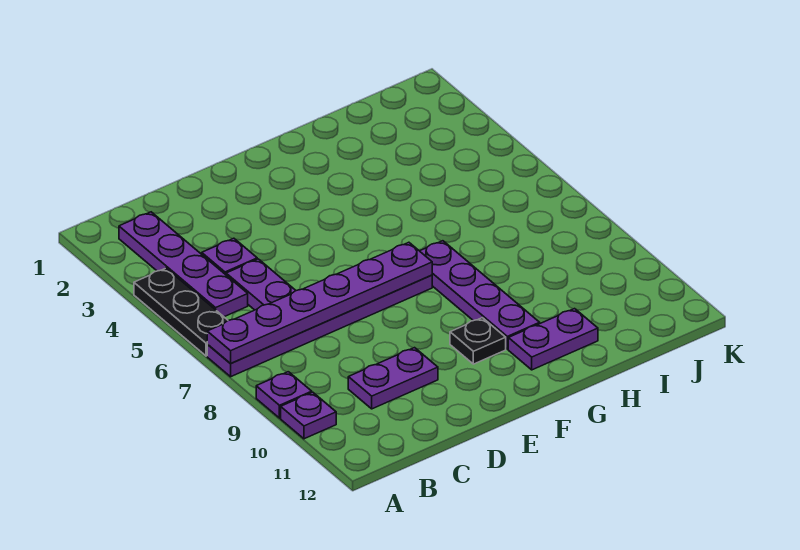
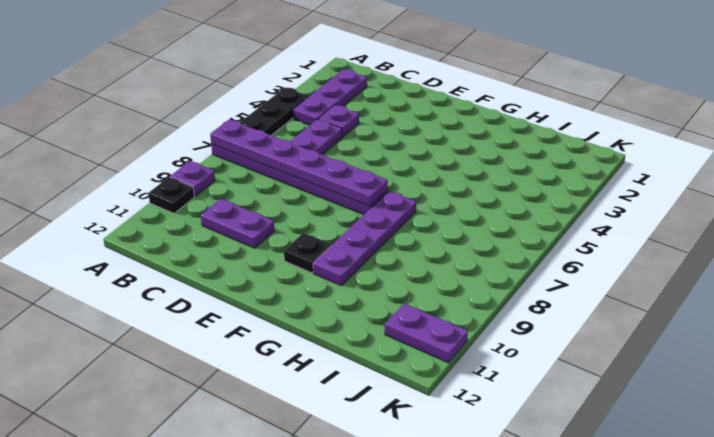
purple 1x1 plate [281,392,336,439] -> black 1x1 plate [148,177,194,213]
purple 1x4 plate [119,212,248,317] -> purple 1x3 plate [293,69,367,125]
purple 1x2 plate [508,309,598,370] -> purple 1x2 plate moved to [385,304,468,363]

